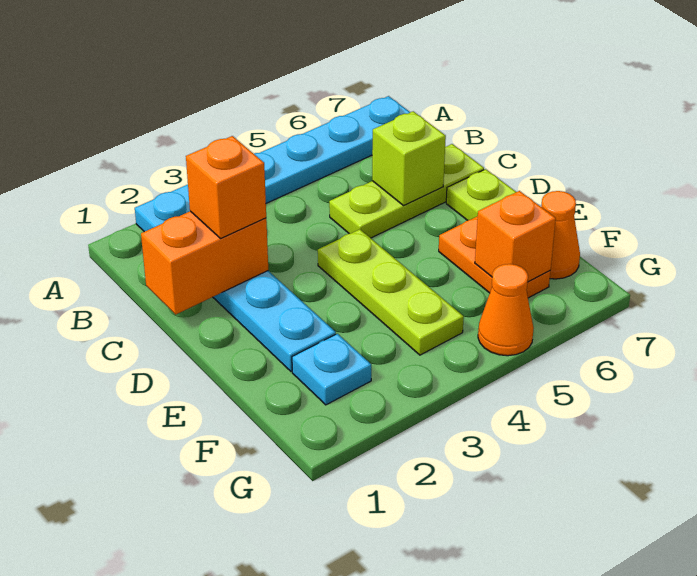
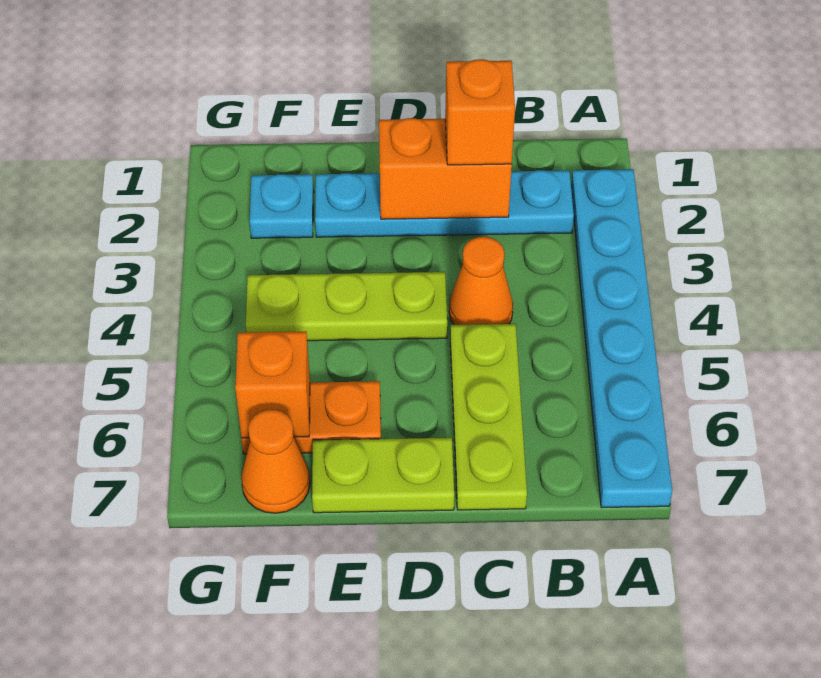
orange 1x2 brick [141,211,268,314] -> orange 1x2 brick turned to [379,118,512,219]
lime 1x1 brick [372,111,446,206] -> none
orange 1x1 cone [478,264,534,356] -> orange 1x1 cone moved to [449,237,513,325]

